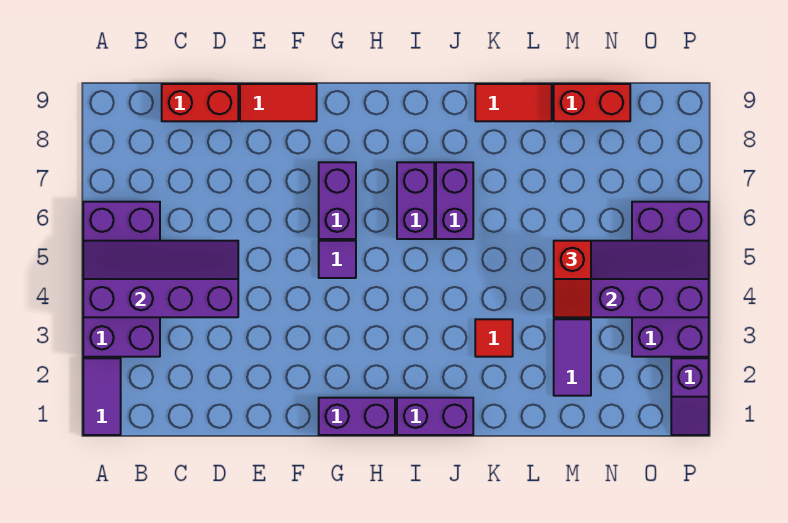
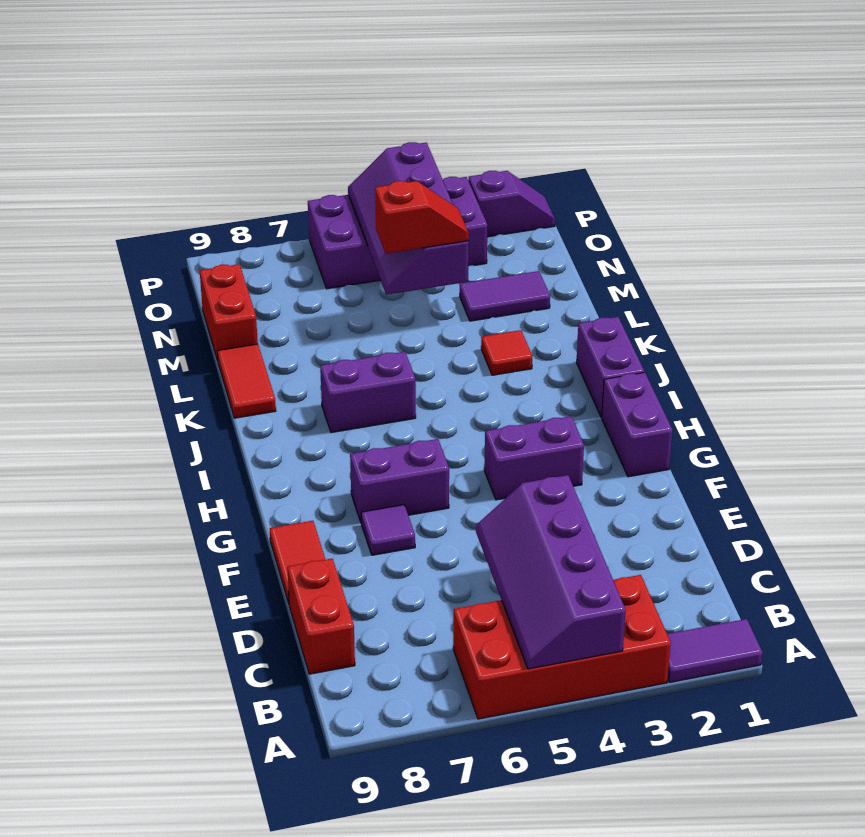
purple 2x4 brick [83,202,160,357] -> red 2x4 brick [453,575,671,719]
purple 1x1 tile [319,241,356,278] -> purple 1x1 tile moved to [361,505,415,555]
purple 1x2 brick [397,162,434,239] -> purple 1x2 brick moved to [484,416,584,500]

